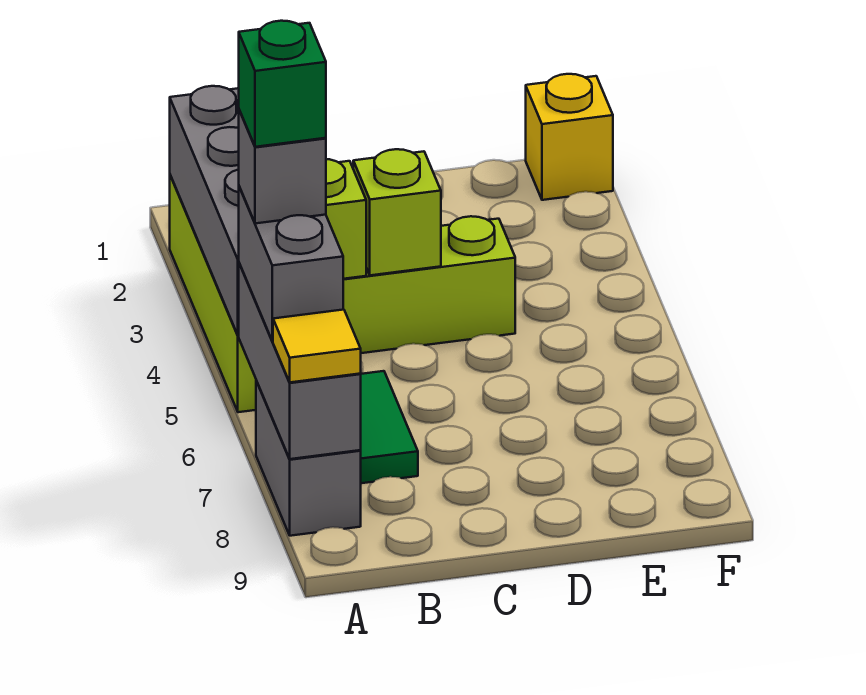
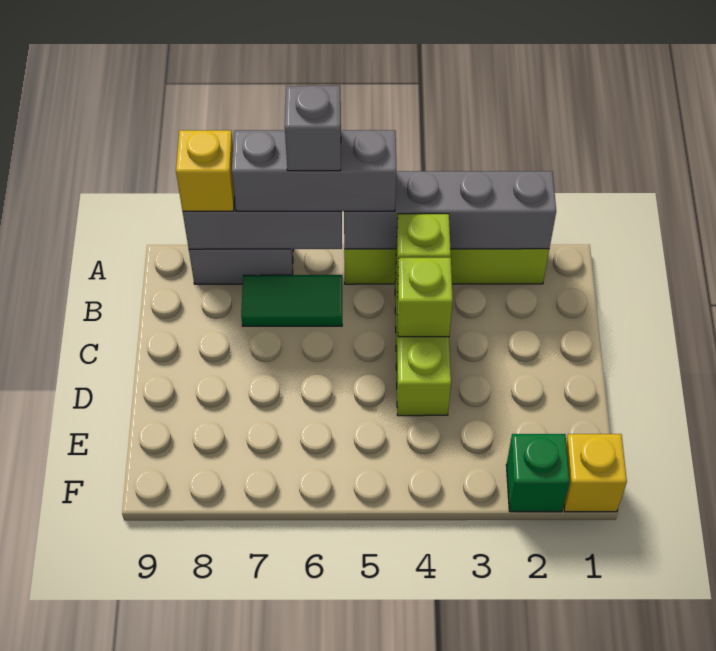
grey 1x2 brick [239,187,343,341] -> grey 1x3 brick [232,130,396,211]
green 1x1 brick [239,21,326,147] -> green 1x1 brick moved to [506,434,570,512]
yellow 1x1 tile [273,310,361,382] -> yellow 1x1 brick [176,130,235,211]

